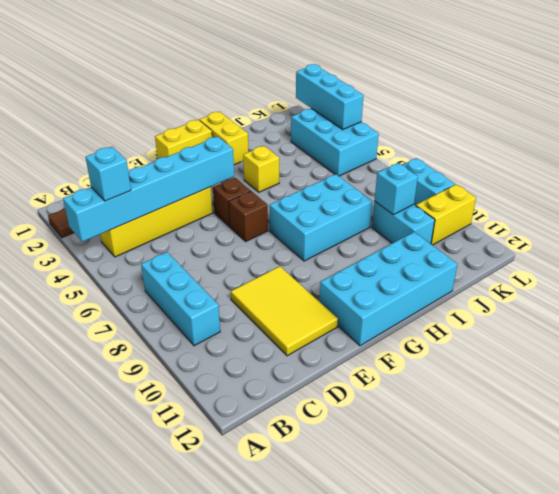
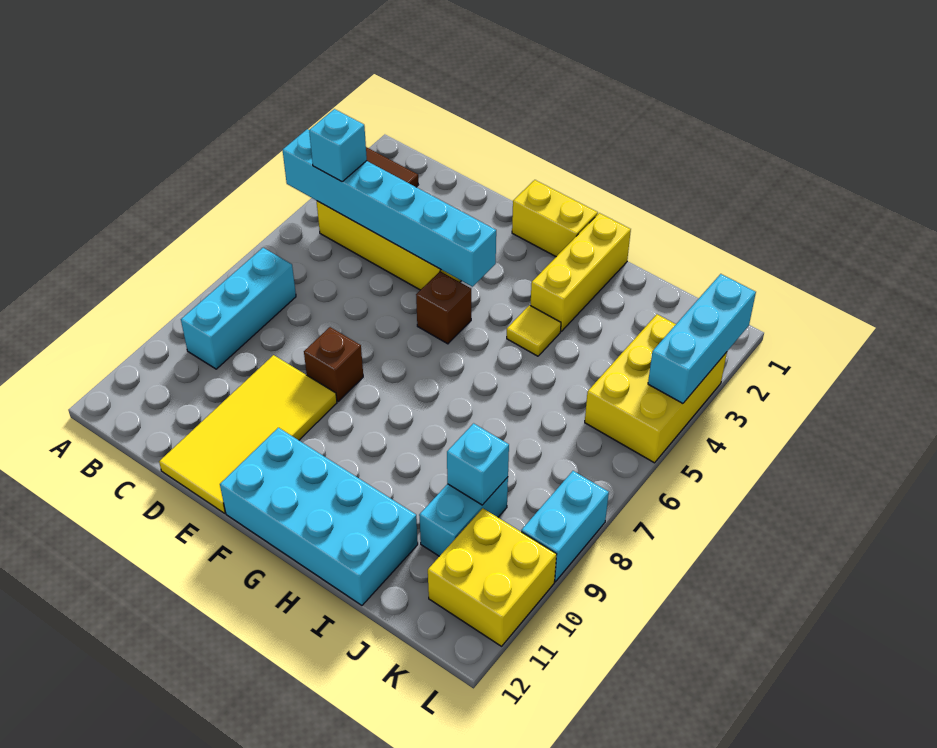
yellow 2x3 tile [231,266,338,356] -> yellow 2x4 tile [159,355,337,513]
brown 1x1 brick [229,191,268,241] -> brown 1x1 brick moved to [304,327,363,402]
cyan 2x3 brick [269,174,372,261] -> none
yellow 1x2 brick [199,112,248,165] -> yellow 1x3 brick [530,213,631,331]
yellow 1x1 brick [243,146,279,192] -> yellow 1x1 tile [507,305,561,356]
cyan 2x3 brick [291,108,379,176] -> yellow 2x3 brick [585,314,727,463]
yellow 1x2 brick [416,184,476,245] -> yellow 2x2 brick [428,508,557,646]

